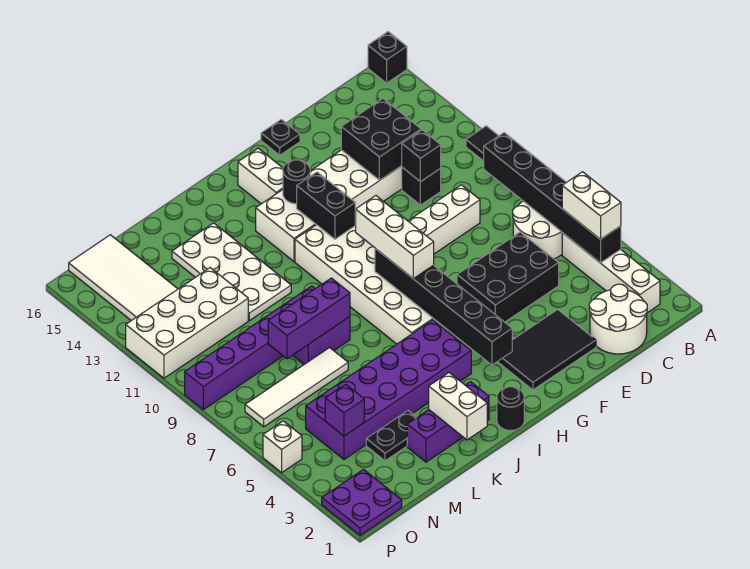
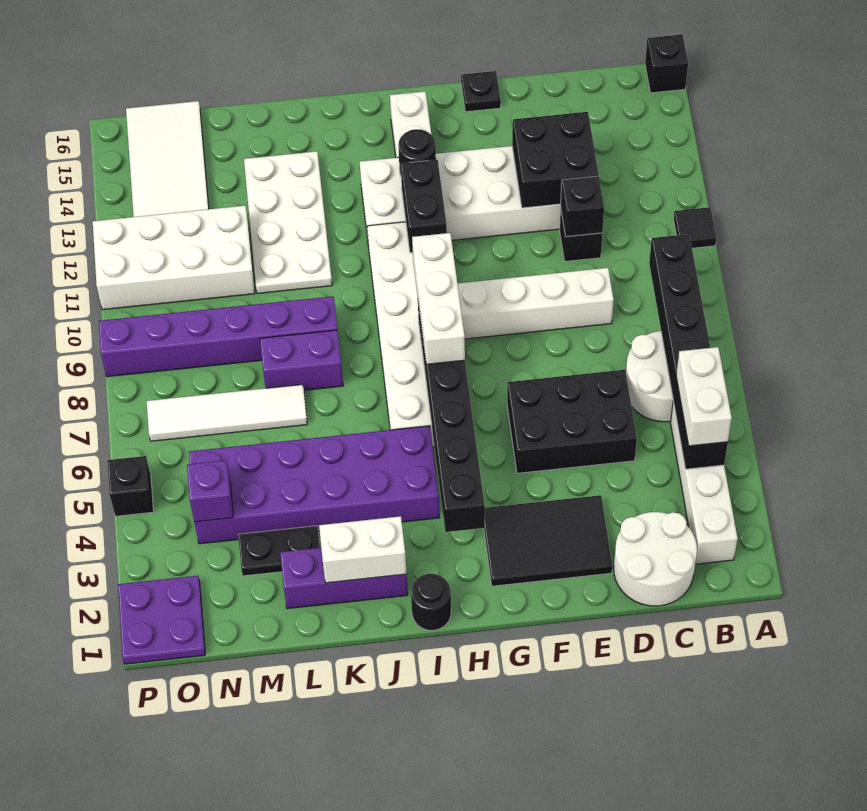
white 1x2 brick [429,373,487,440] -> white 1x2 brick turned to [319,516,407,583]
purple 1x3 brick [268,278,350,358] -> none
white 1x1 brick [263,421,302,473] -> black 1x1 brick [107,456,154,516]

